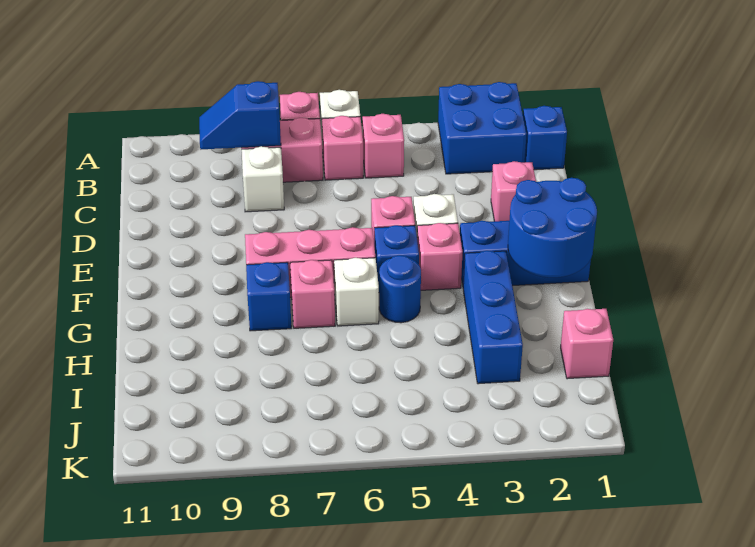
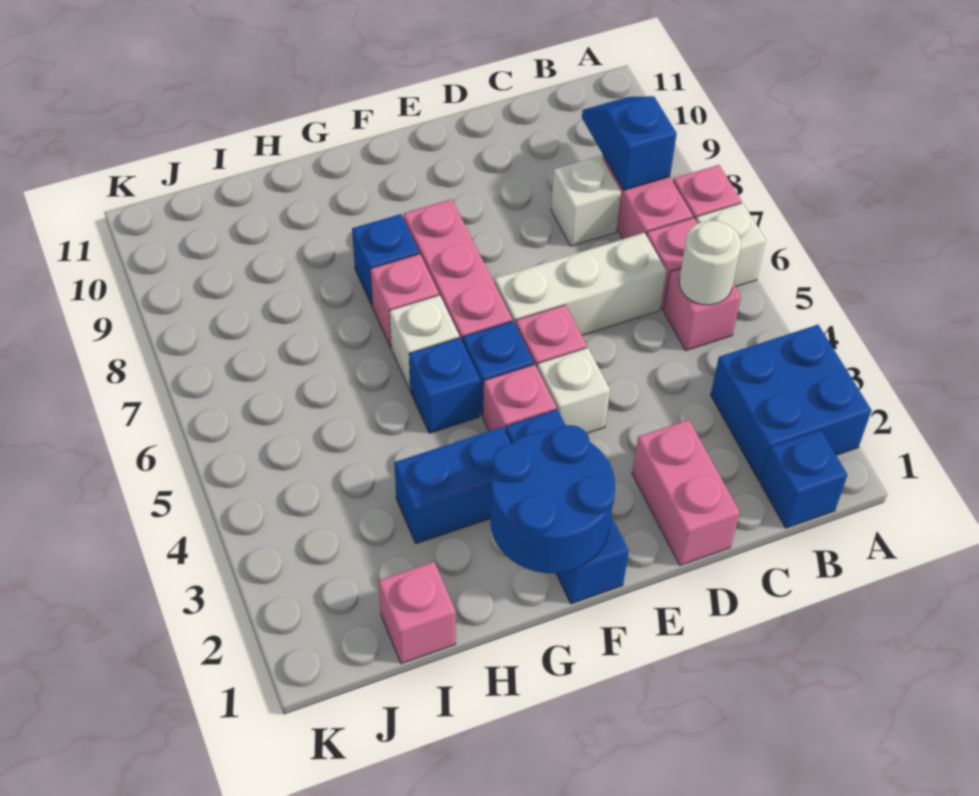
none -> white 1x1 round brick [679,221,741,305]
none -> white 1x3 brick [494,233,667,335]
pink 1x1 brick [491,161,536,221] -> pink 1x2 brick [632,420,740,565]
blue 1x3 brick [463,251,523,384] -> blue 1x2 brick [394,427,511,544]
blue 1x1 round brick [379,255,421,323] -> blue 1x1 brick [409,338,480,433]

